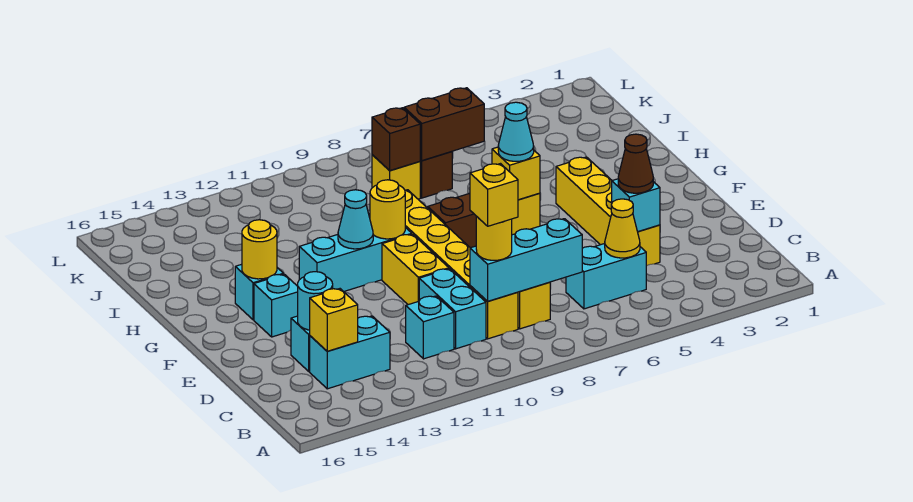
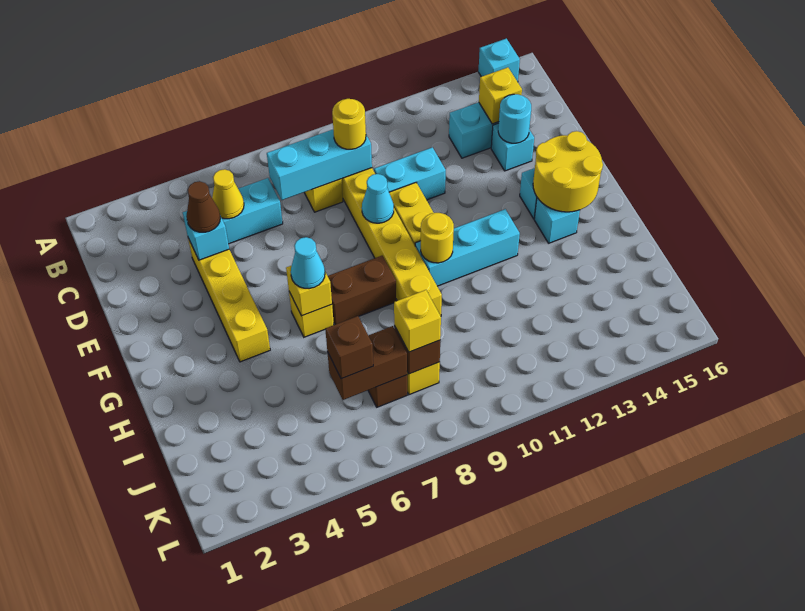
yellow 1x1 brick [470,164,518,226] -> yellow 1x1 brick moved to [394,290,441,352]
cyan 1x2 brick [419,269,486,349] -> cyan 1x2 brick turned to [374,147,446,200]
cyan 1x1 brick [406,296,454,359] -> cyan 1x1 brick moved to [478,39,520,82]
cyan 1x1 cone [338,190,373,249] -> cyan 1x1 cone moved to [362,174,394,223]
yellow 1x1 round brick [242,220,277,279] -> yellow 2x2 round brick [533,131,603,212]
none -> brown 1x1 brick [325,316,373,379]

